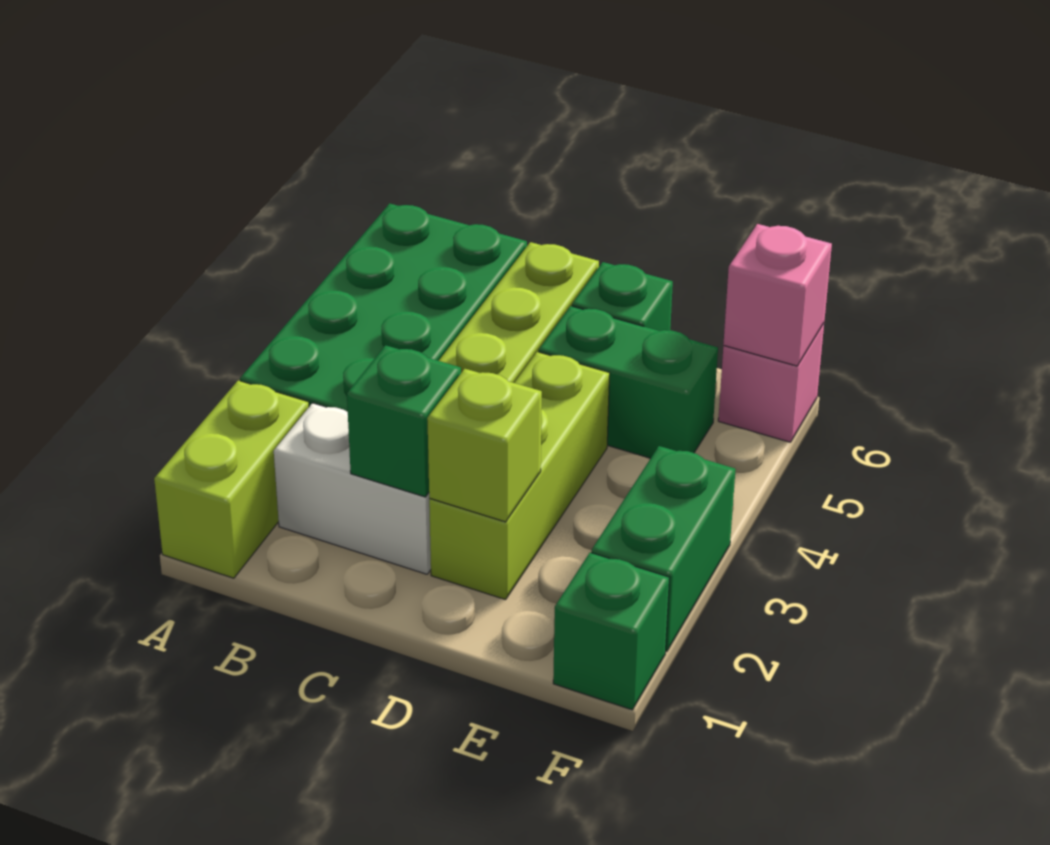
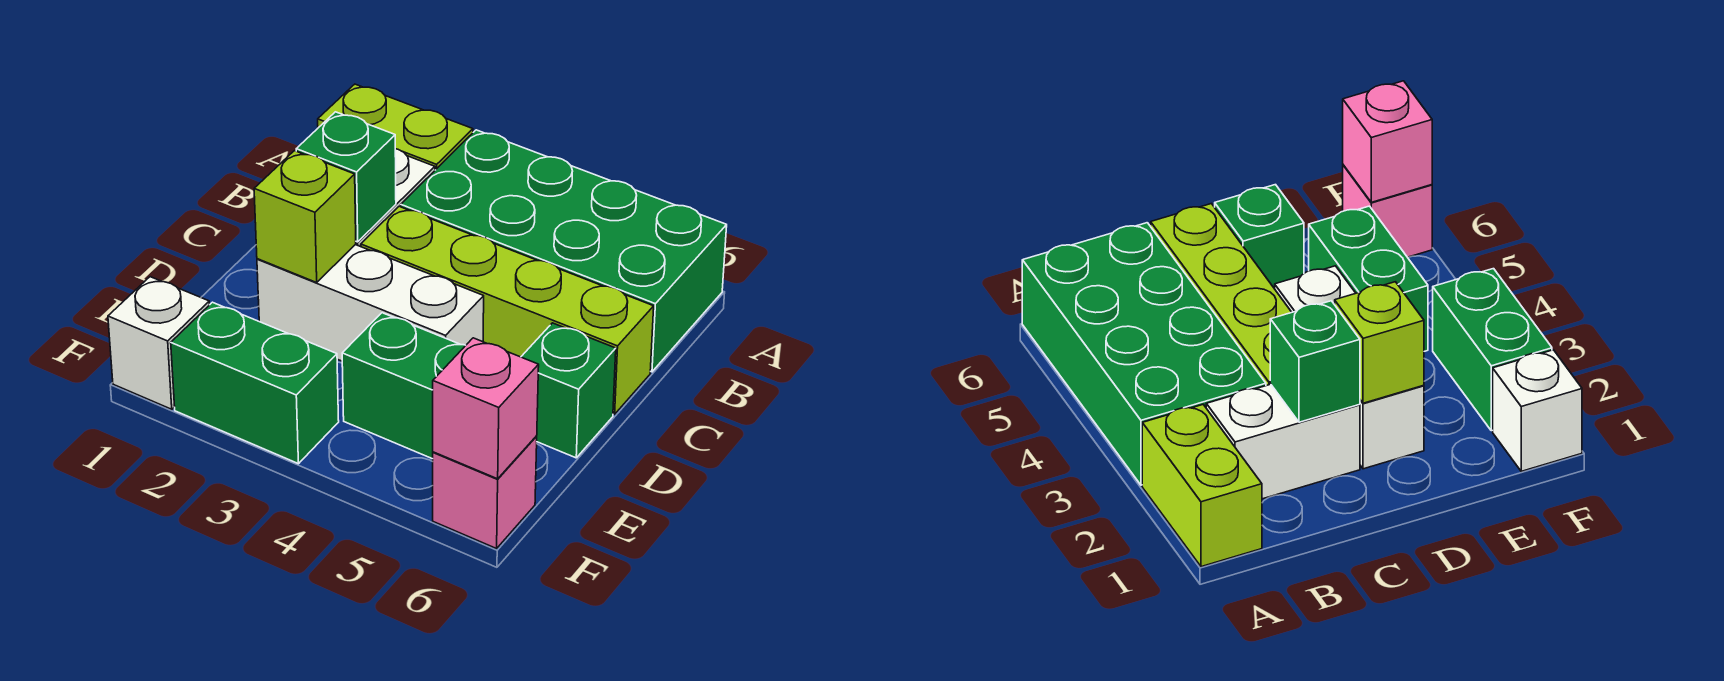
lime 1x3 brick [429,352,610,600] -> white 1x3 brick [257,245,484,361]
green 1x2 brick [539,306,718,458] -> green 1x2 brick turned to [342,313,466,459]
green 1x1 brick [553,552,670,710] -> white 1x1 brick [108,277,209,409]

